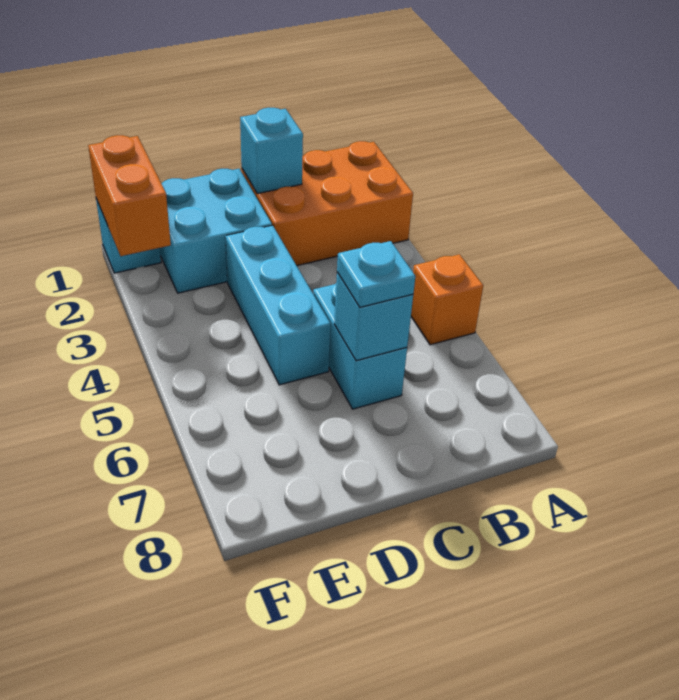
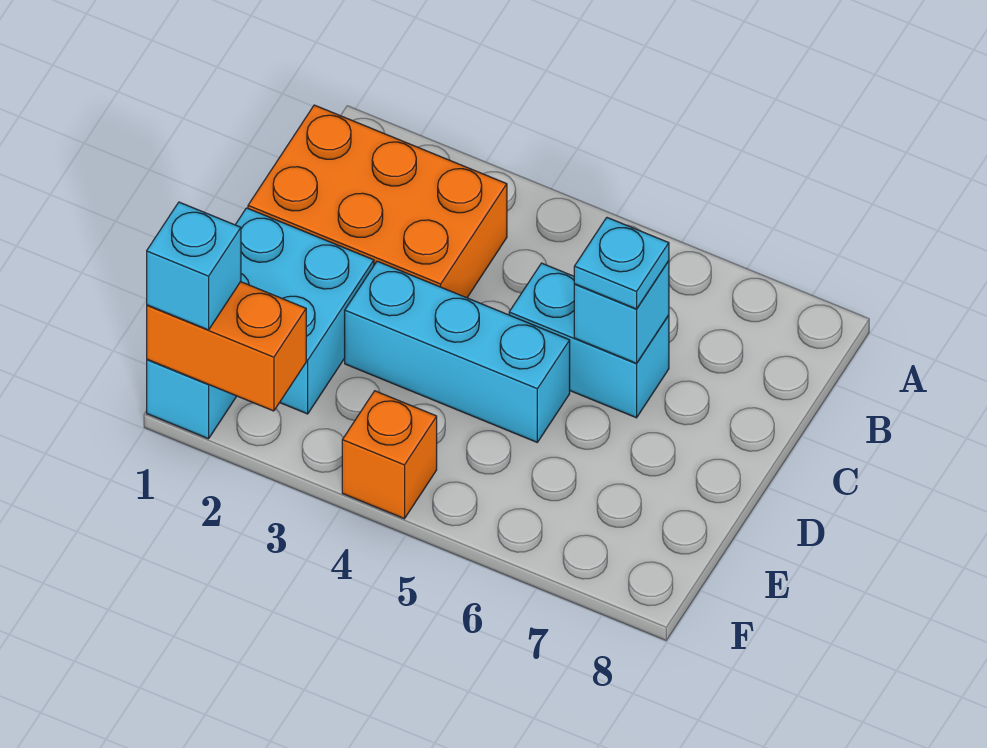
orange 2x3 brick [242,141,413,266] -> orange 2x3 brick turned to [248,105,507,298]
orange 1x1 brick [411,254,483,345] -> orange 1x1 brick moved to [342,391,437,519]
cyan 1x1 brick [240,108,303,194] -> cyan 1x1 brick moved to [147,202,241,330]

